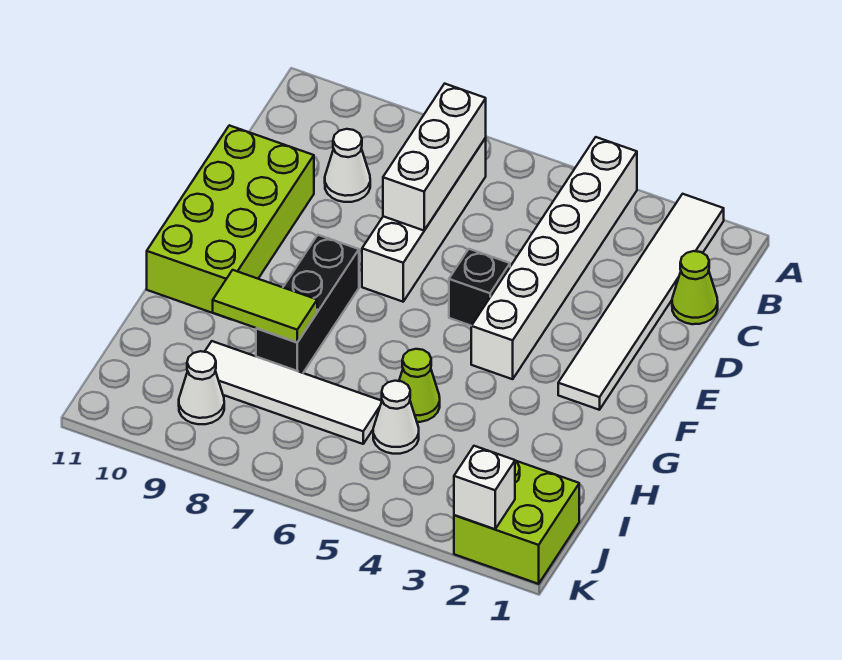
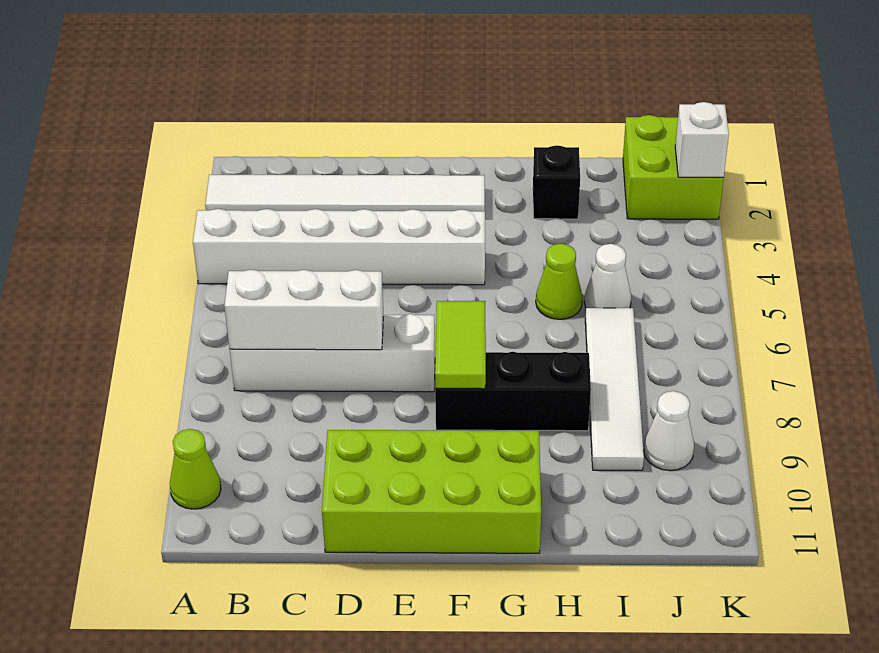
lime 1x1 cone [672,251,718,324] -> lime 1x1 cone moved to [170,429,221,509]
white 1x1 cone [325,129,370,202] -> none
black 1x1 brick [449,249,510,326] -> black 1x1 brick moved to [533,145,580,219]
lime 1x2 tile [213,270,317,342] -> lime 1x2 tile moved to [435,301,486,389]

